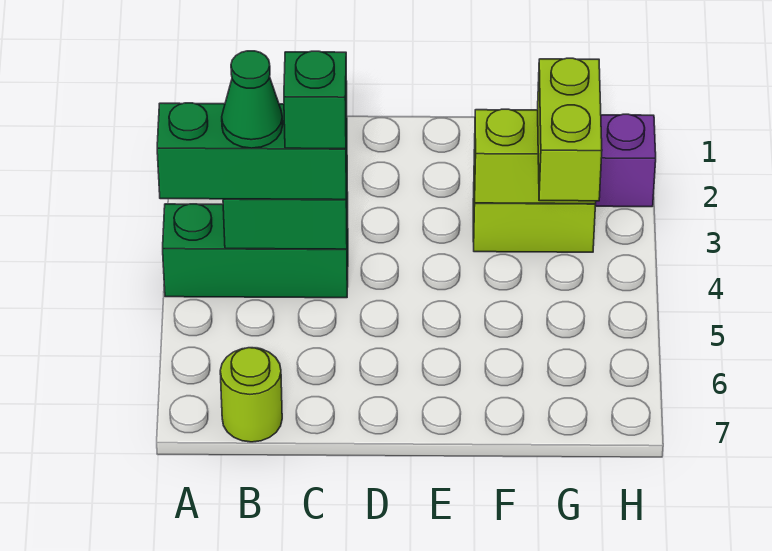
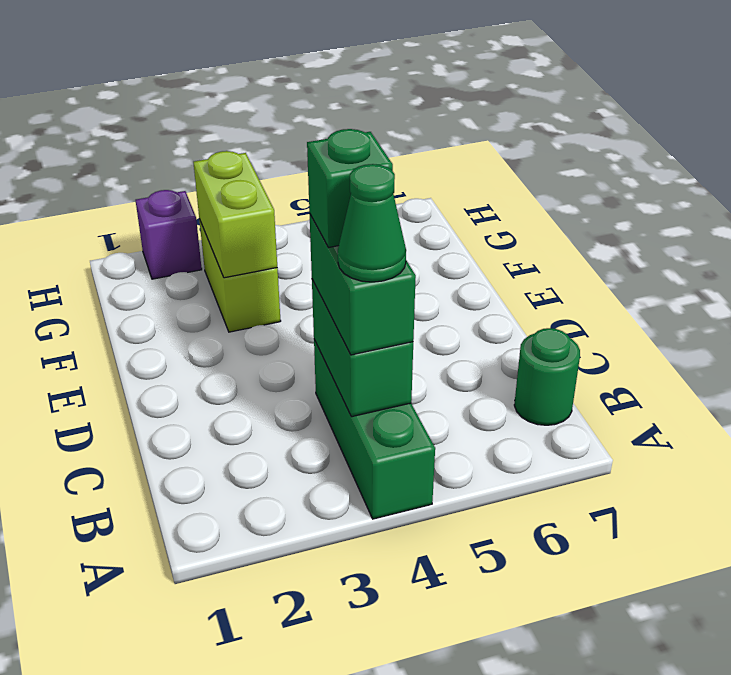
green 1x3 brick [157,103,347,200] -> green 1x2 brick [310,215,416,355]
lime 1x1 round brick [220,348,282,442] -> green 1x1 round brick [514,328,580,425]
lime 1x2 brick [538,58,602,201] -> none

